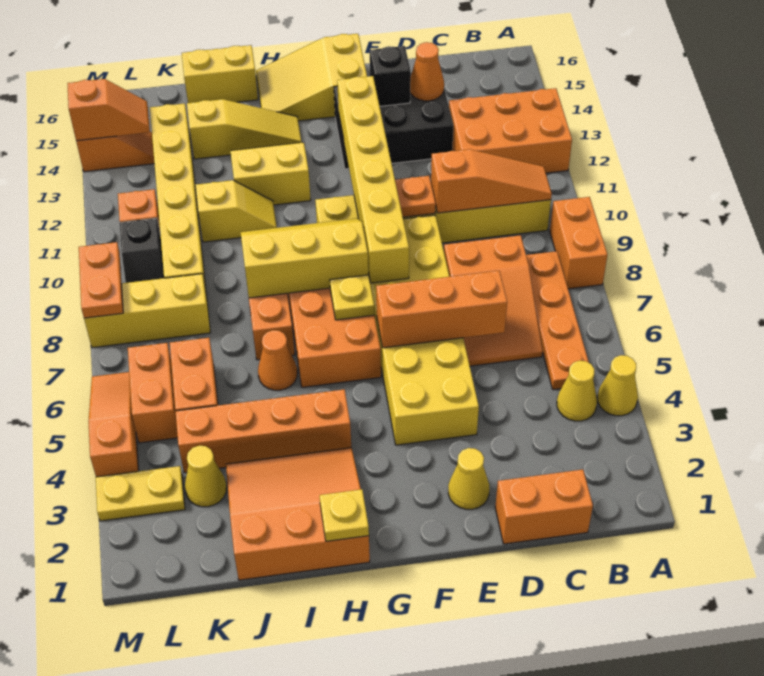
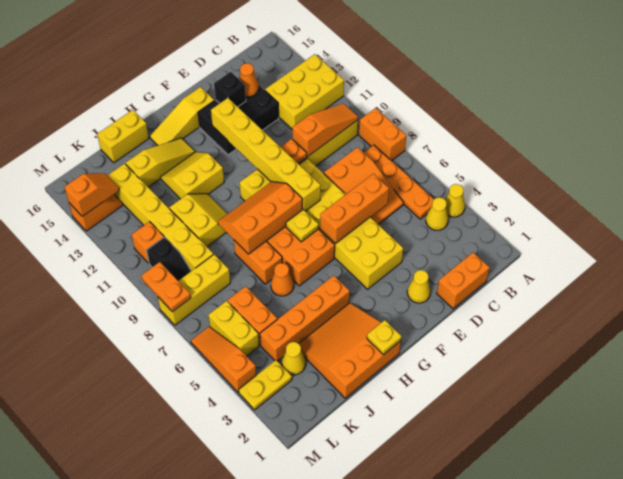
orange 2x3 brick [449,88,572,173] -> yellow 2x3 brick [265,54,344,129]
yellow 2x3 slope [256,34,367,121] -> yellow 1x3 slope [150,87,214,146]
yellow 2x3 slope [241,218,368,298] -> orange 2x3 slope [218,182,302,254]
yellow 1x2 slope [195,180,277,242] -> yellow 2x2 slope [169,194,227,247]
orange 1x2 brick [128,343,178,443] -> yellow 1x2 brick [208,301,259,356]

